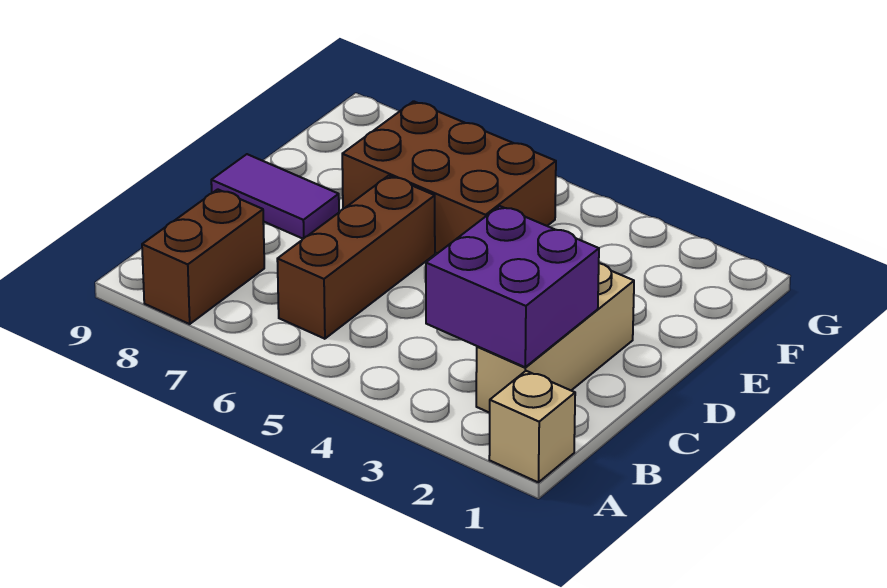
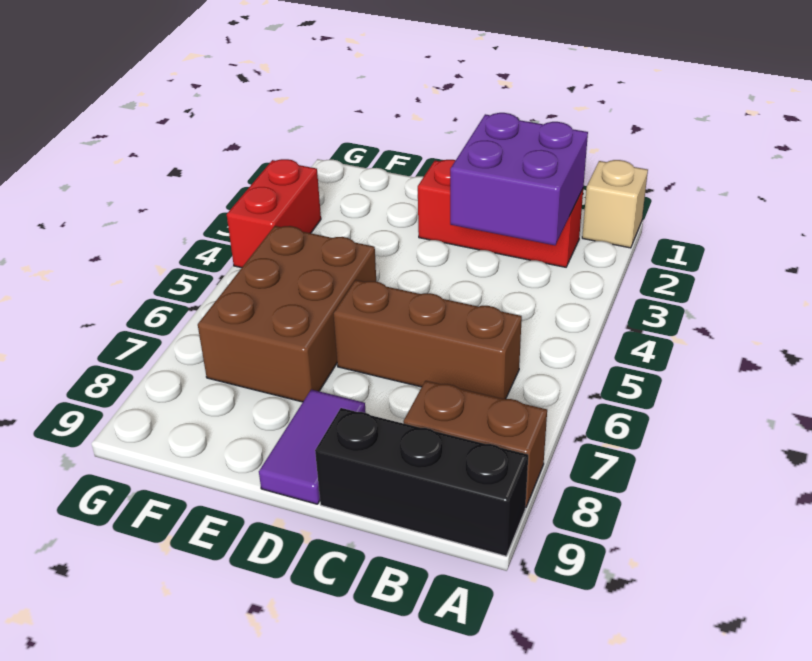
none -> black 1x3 brick [315,408,528,556]
tan 1x3 brick [476,263,634,413] -> red 1x3 brick [418,160,583,267]
none -> red 1x2 brick [227,159,321,268]

